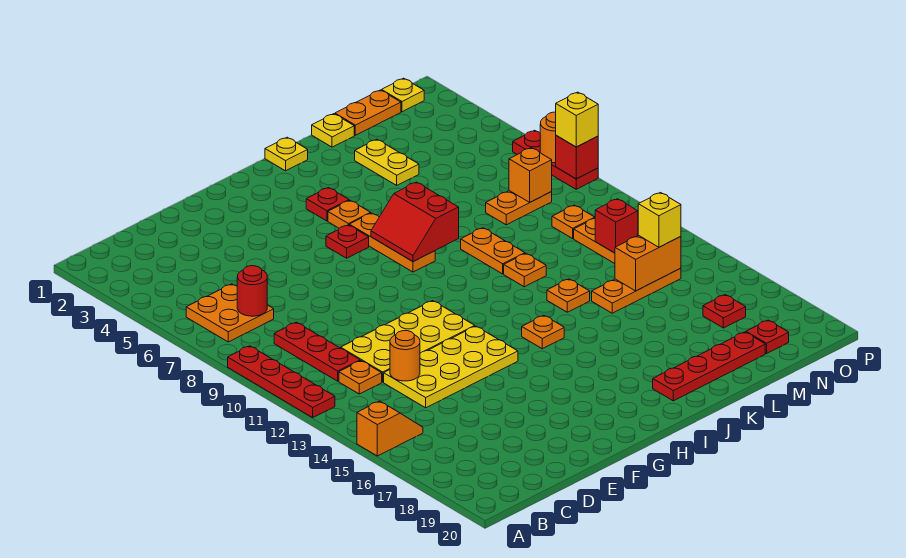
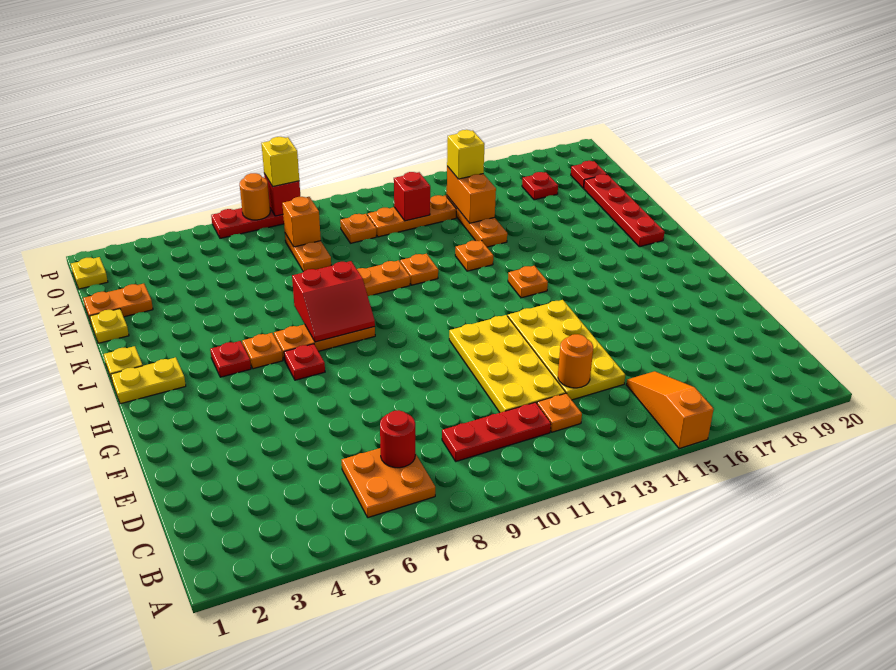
red 1x4 plate [228,346,335,418] -> none
orange 1x2 slope [357,401,423,456] -> orange 1x3 slope [626,371,714,449]
yellow 1x2 plate [355,139,419,185] -> yellow 1x2 plate moved to [111,357,186,404]
orange 1x2 plate [335,90,401,135] -> orange 1x2 plate turned to [83,284,153,322]

